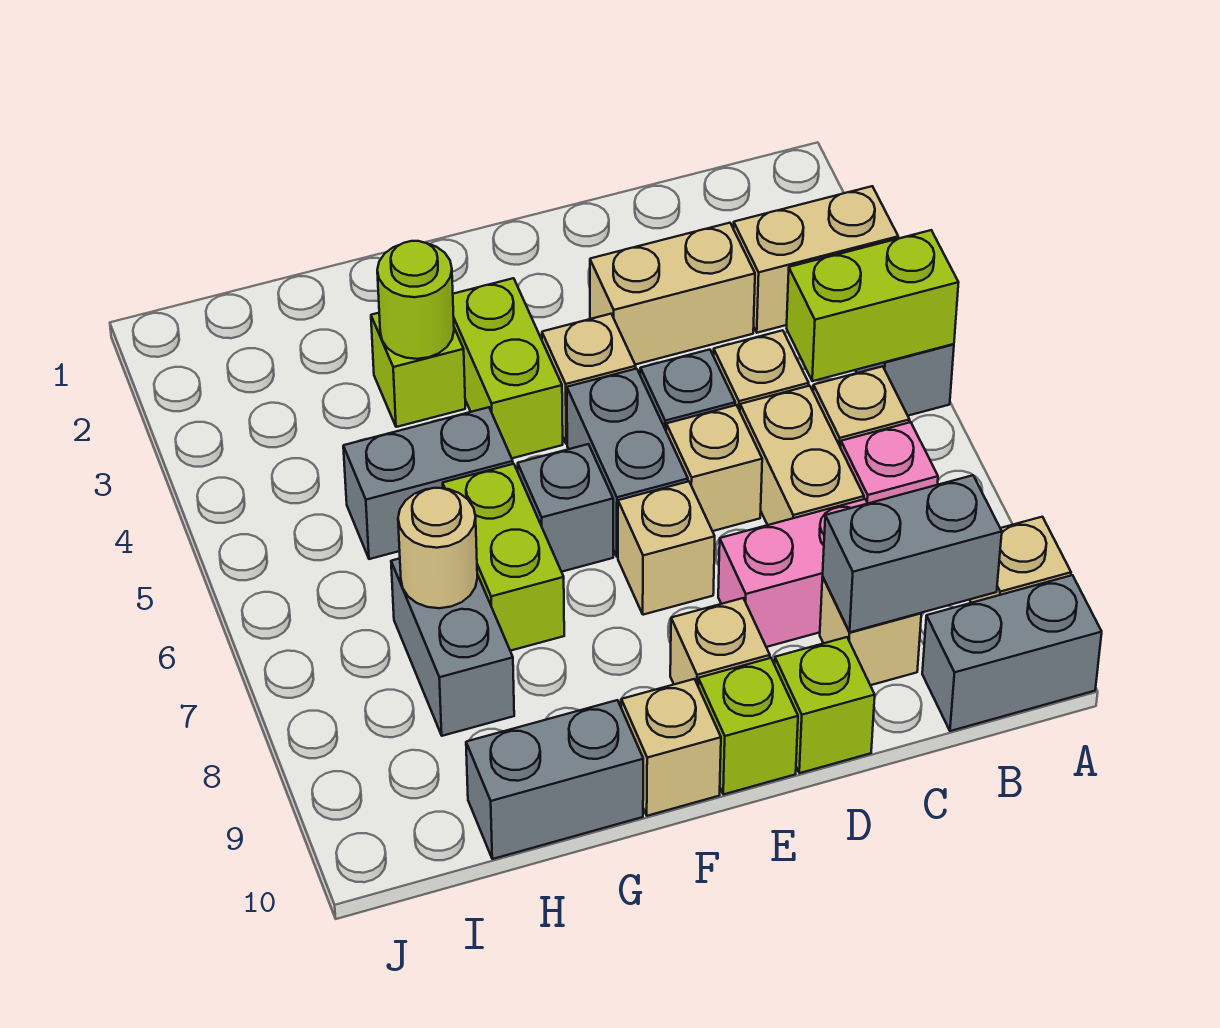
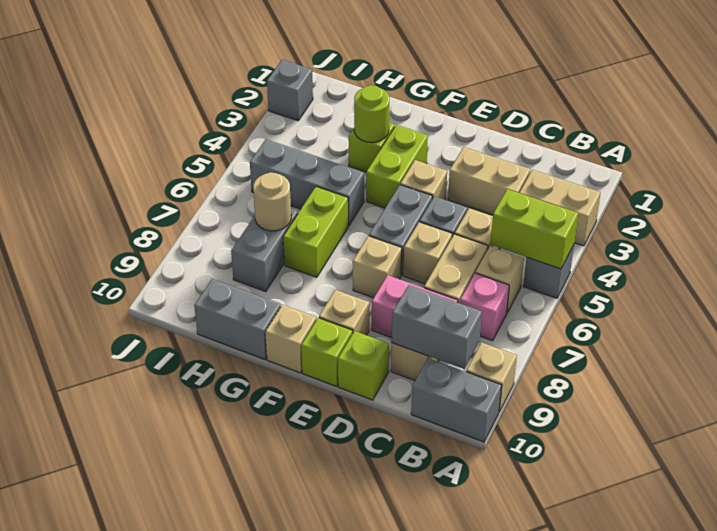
grey 1x1 brick [518,444,613,572] -> grey 1x1 brick moved to [267,60,313,121]
grey 1x2 brick [343,407,513,559] -> grey 1x3 brick [250,139,364,226]

